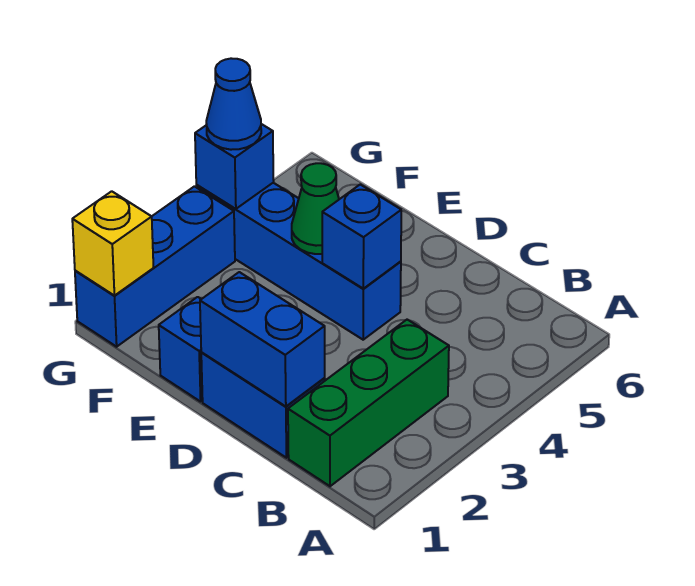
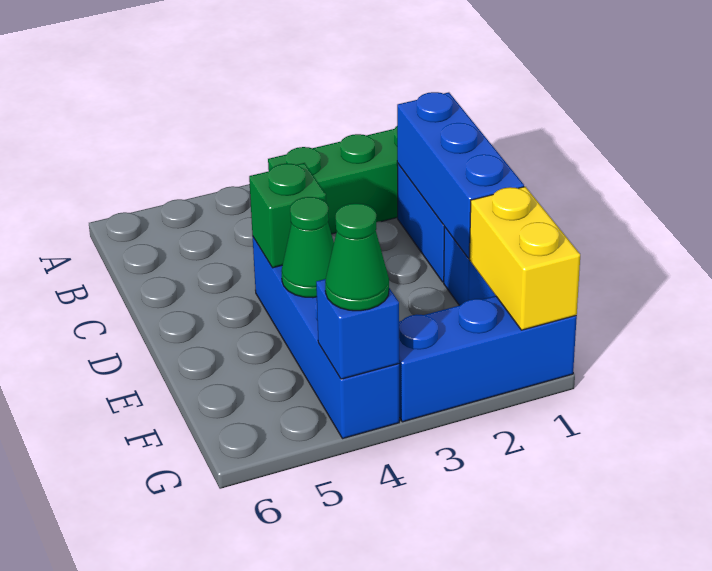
blue 1x2 brick [200,272,325,406] -> blue 1x3 brick [397,92,524,258]
blue 1x1 brick [322,185,401,289] -> green 1x1 brick [249,163,326,268]
yellow 1x1 brick [72,191,153,296] -> yellow 1x2 brick [469,187,580,330]
blue 1x1 cone [206,58,261,150] -> green 1x1 cone [325,203,389,311]

